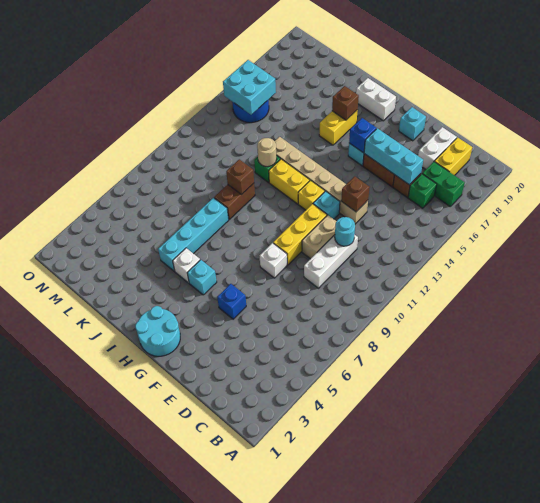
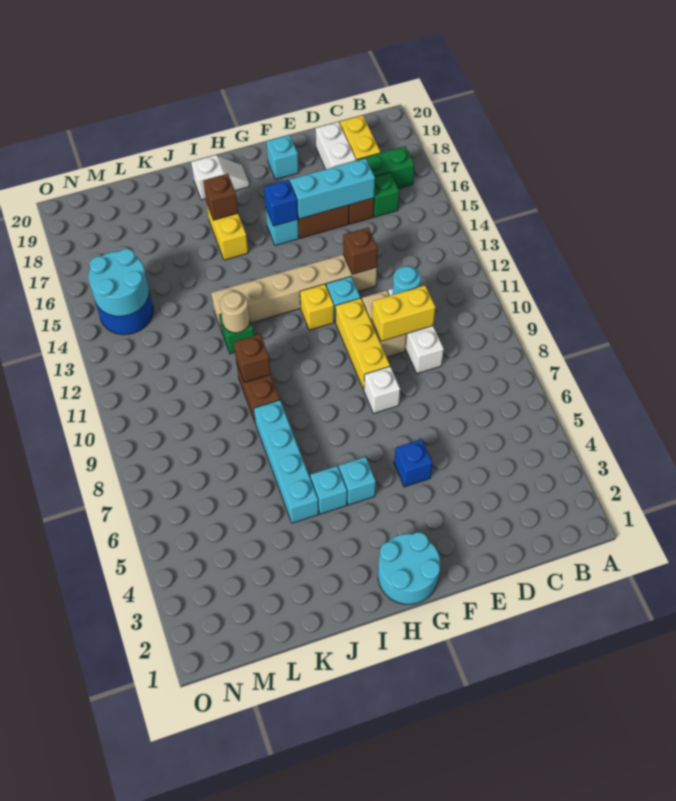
yellow 1x2 brick [269,159,310,204] -> yellow 1x2 brick moved to [372,285,435,341]
white 1x2 brick [356,78,396,121] -> white 1x2 slope [191,155,250,200]
white 1x1 brick [173,248,200,283] -> cyan 1x1 brick [310,466,347,514]
cyan 2x2 brick [223,60,276,115] -> cyan 2x2 round brick [89,249,149,316]

